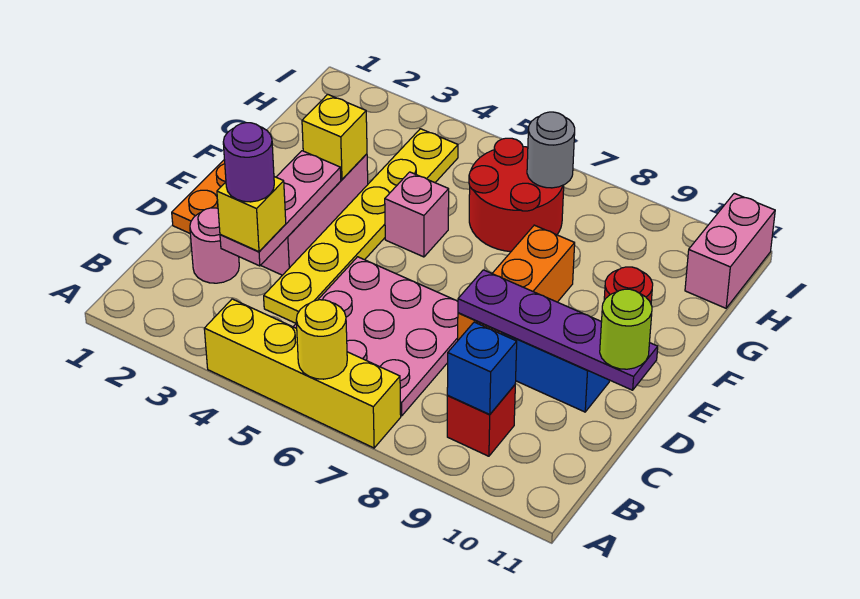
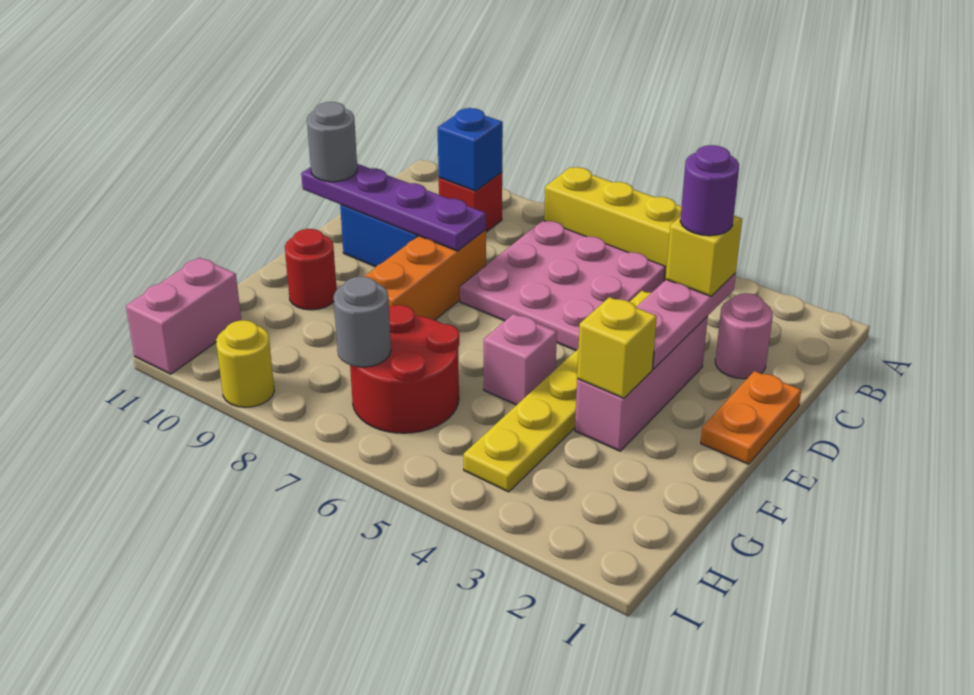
yellow 1x1 round brick [296,300,347,379] -> yellow 1x1 round brick moved to [216,320,275,407]
lime 1x1 round brick [600,289,652,369] -> grey 1x1 round brick [307,102,357,182]

